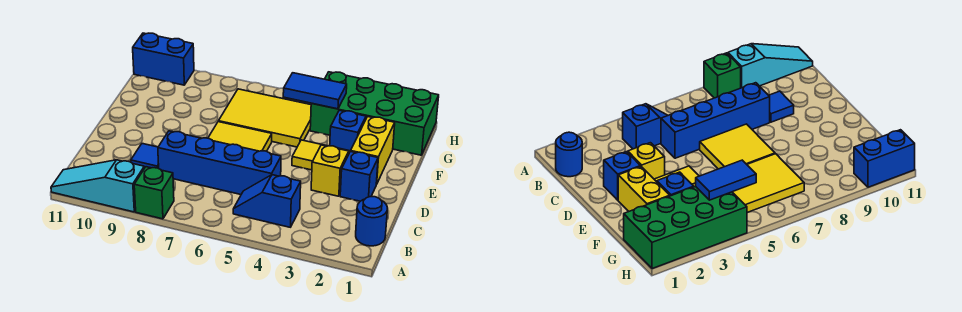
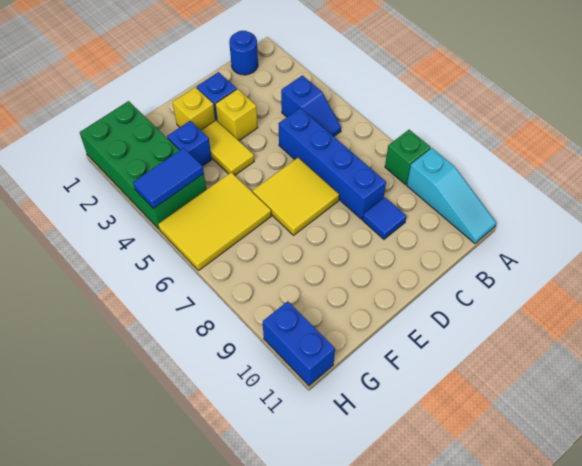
yellow 1x2 brick [351,117,395,184] -> yellow 1x1 brick [173,87,215,130]
yellow 2x3 tile [218,89,311,147] -> yellow 2x3 tile turned to [158,172,271,270]
blue 1x2 tile [283,73,347,109] -> blue 1x2 tile turned to [133,148,204,209]

